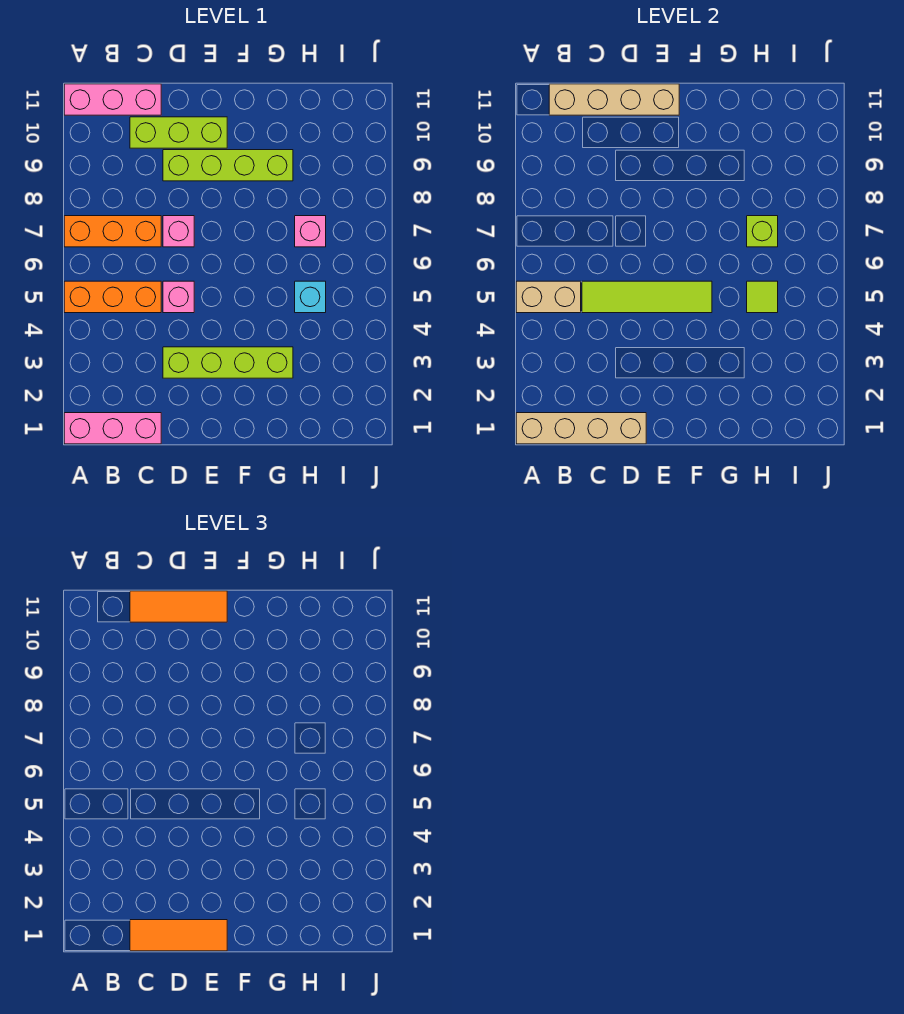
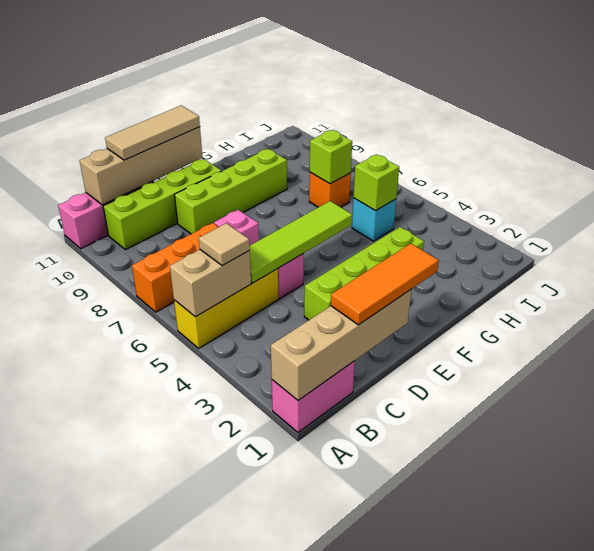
pink 1x3 brick [64,413,161,444] -> pink 1x2 brick [272,361,355,432]
orange 1x3 brick [64,281,161,313] -> yellow 1x3 brick [174,269,279,348]
none -> tan 1x1 tile [199,223,250,266]
lime 1x3 brick [130,117,227,148] -> lime 1x4 brick [103,159,221,250]
orange 1x3 tile [130,591,227,622] -> tan 1x3 tile [105,106,200,160]
lime 1x1 tile [747,281,778,313] -> lime 1x1 brick [354,154,399,211]
pink 1x1 brick [295,216,326,247] -> orange 1x1 brick [309,172,351,207]

